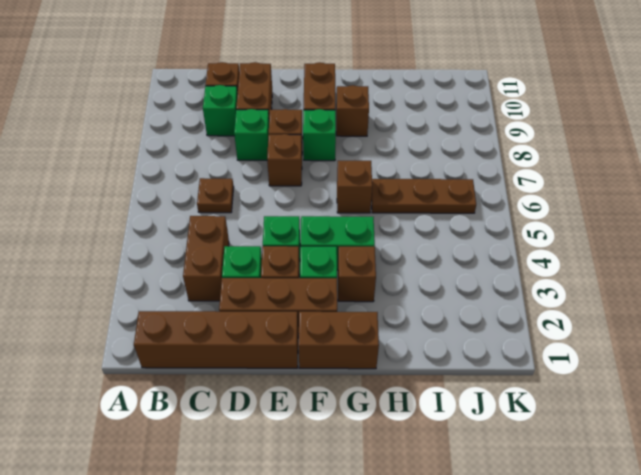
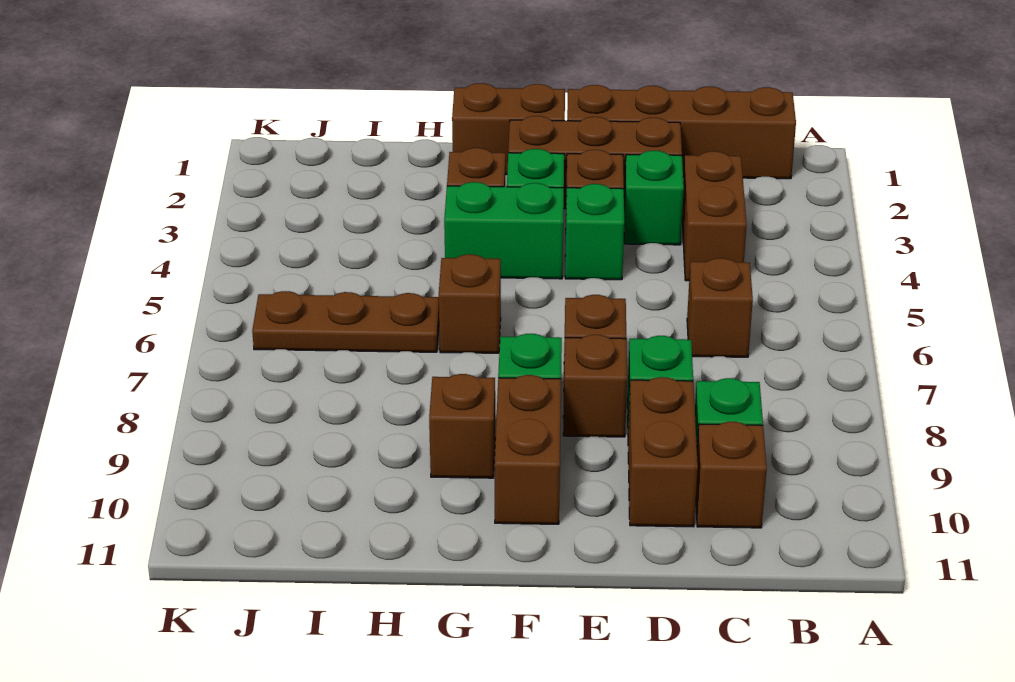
brown 1x1 plate [197,178,234,213] -> brown 1x1 brick [687,258,753,357]

